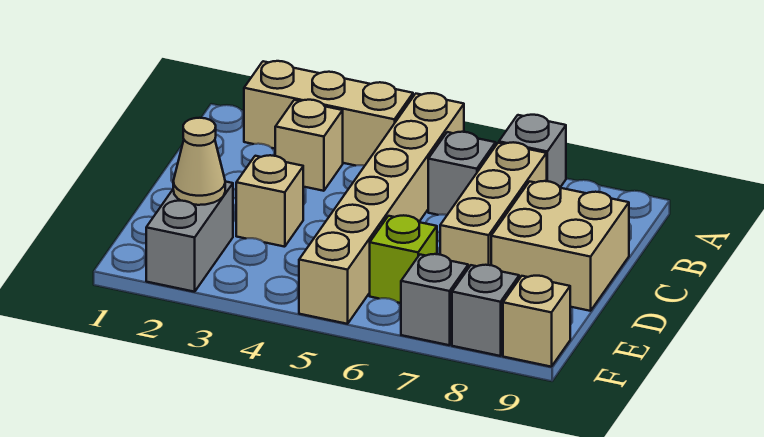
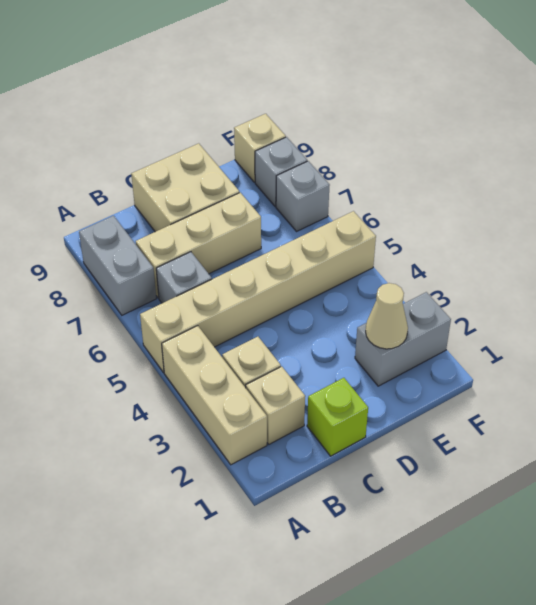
grey 1x1 brick [499,115,566,187] -> grey 1x2 brick [79,216,156,315]
tan 1x1 brick [236,155,303,247] -> tan 1x1 brick moved to [246,366,305,444]
lime 1x1 brick [370,215,437,303] -> lime 1x1 brick moved to [307,378,368,456]

